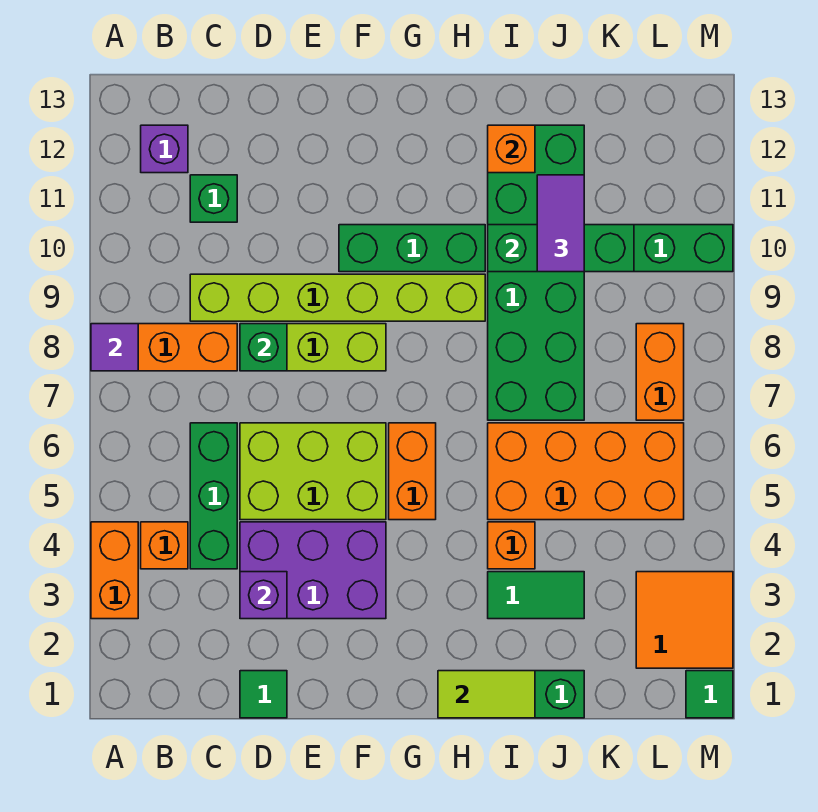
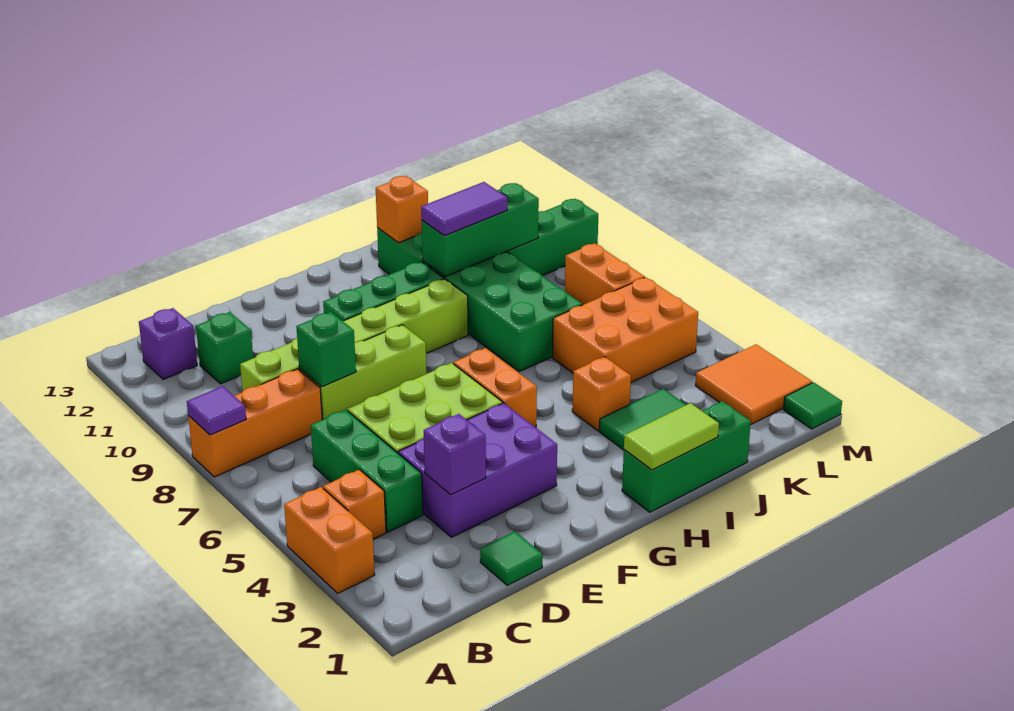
orange 2x4 brick [488,423,684,520] -> orange 2x3 brick [553,277,698,382]
purple 1x2 tile [537,175,584,272] -> purple 1x2 tile turned to [421,182,507,236]

